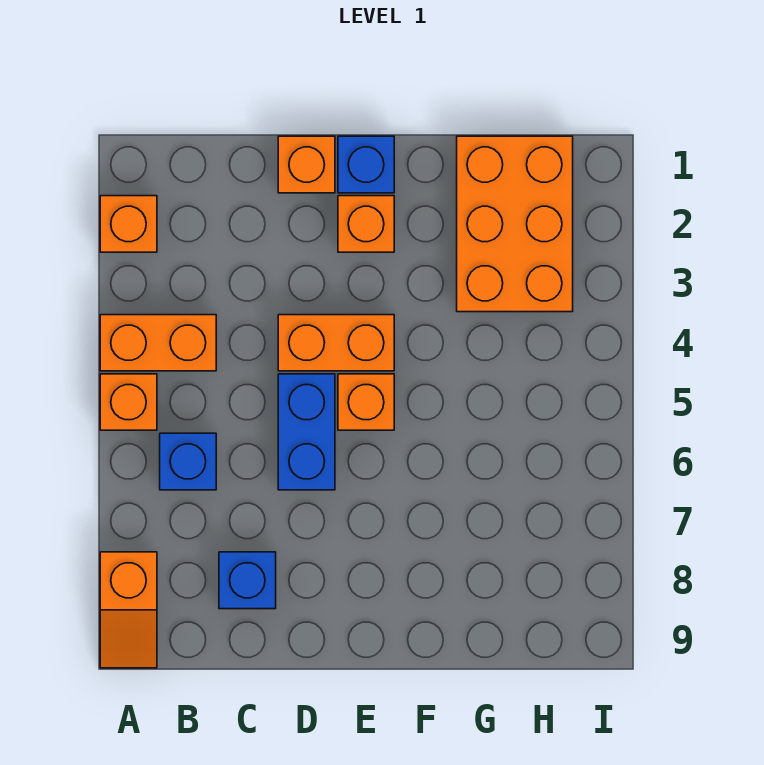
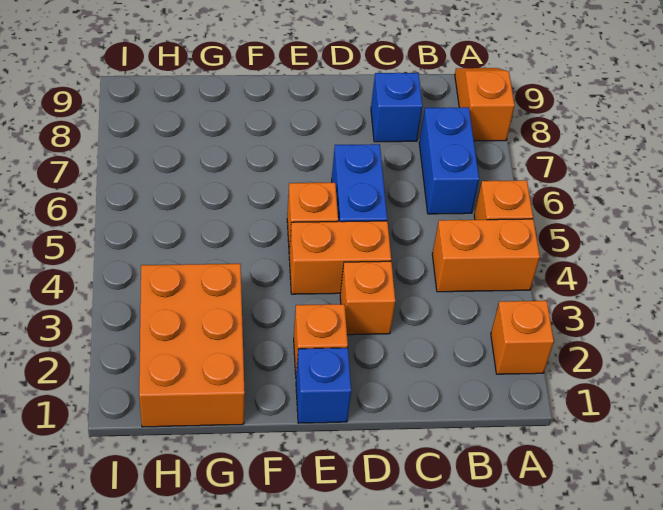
blue 1x1 brick [160,433,216,490] -> blue 1x2 brick [419,107,479,214]
orange 1x1 brick [278,136,335,193] -> orange 1x1 brick moved to [340,261,395,335]

